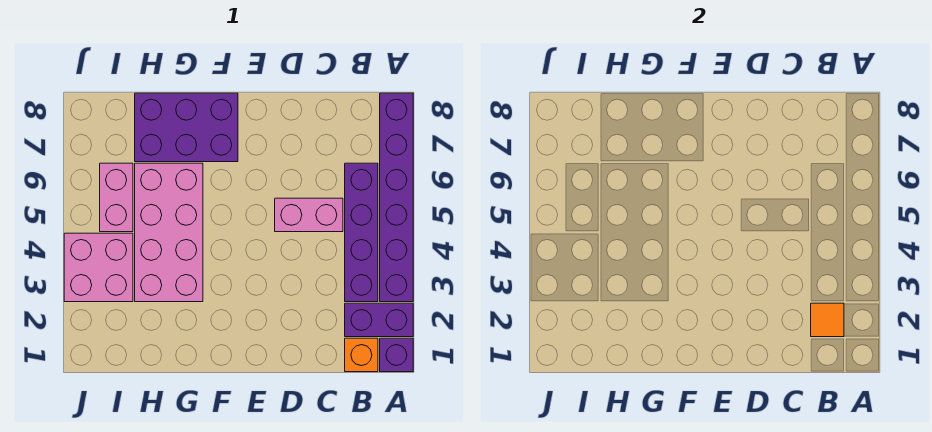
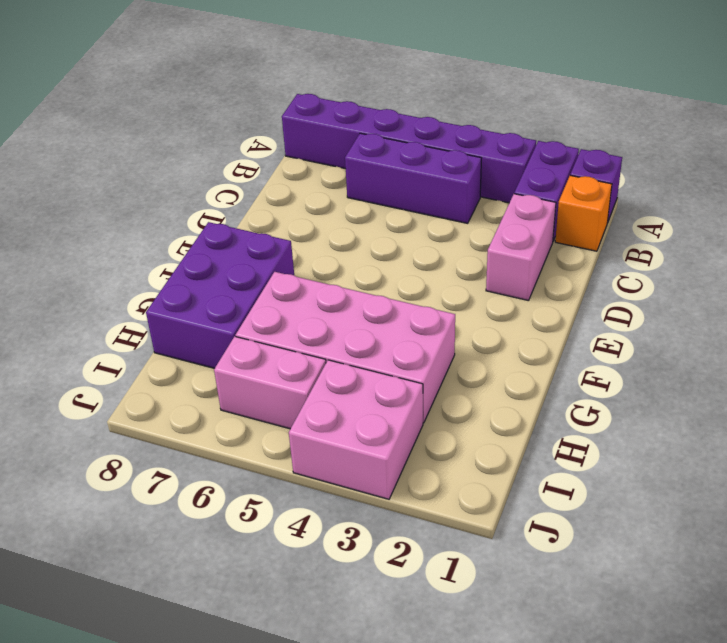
orange 1x1 tile [811,303,844,337] -> none
purple 1x4 brick [345,163,378,302] -> purple 1x3 brick [345,133,481,223]
pink 1x2 brick [275,198,343,232] -> pink 1x2 brick moved to [486,194,556,301]

